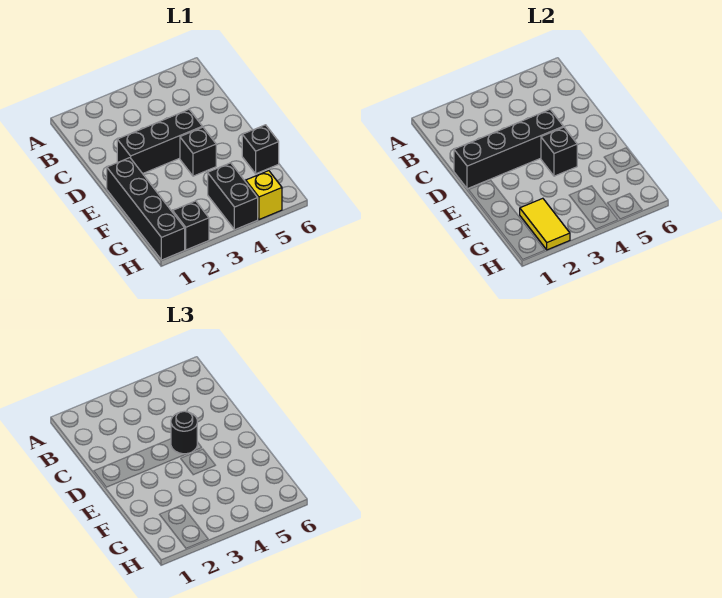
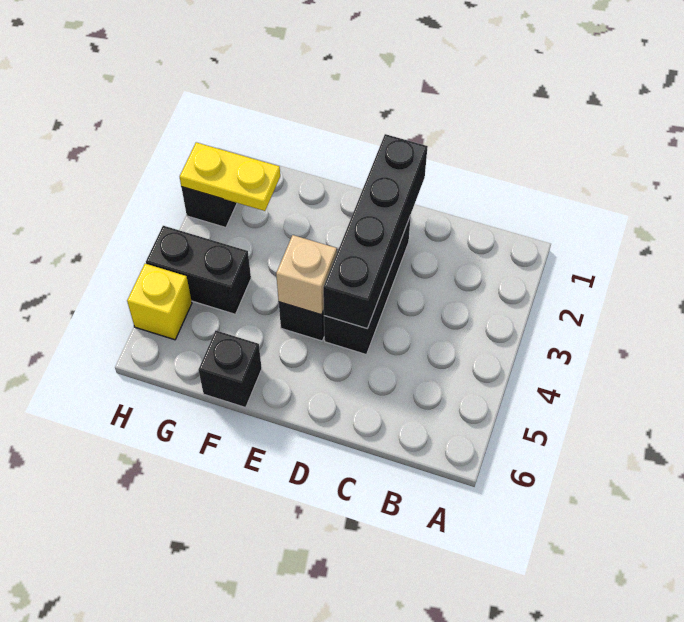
black 1x1 round brick [171,411,197,454] -> none
black 1x4 brick [107,158,185,260] -> none
black 1x1 brick [541,127,577,176] -> tan 1x1 brick [276,235,337,315]
yellow 1x2 tile [520,198,570,250] -> yellow 1x2 plate [180,142,280,211]

